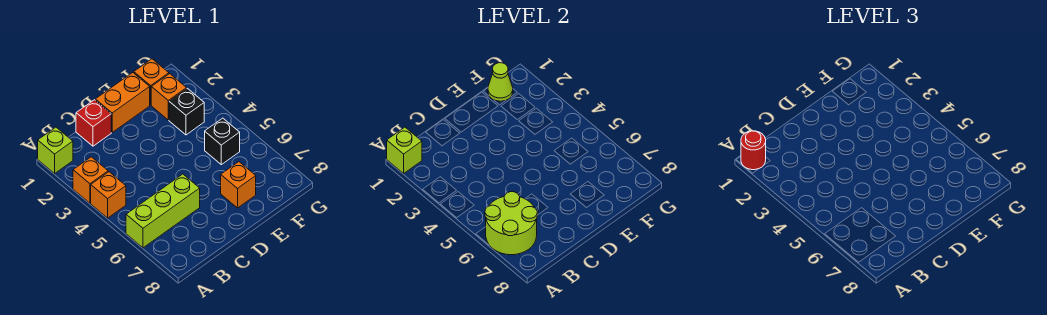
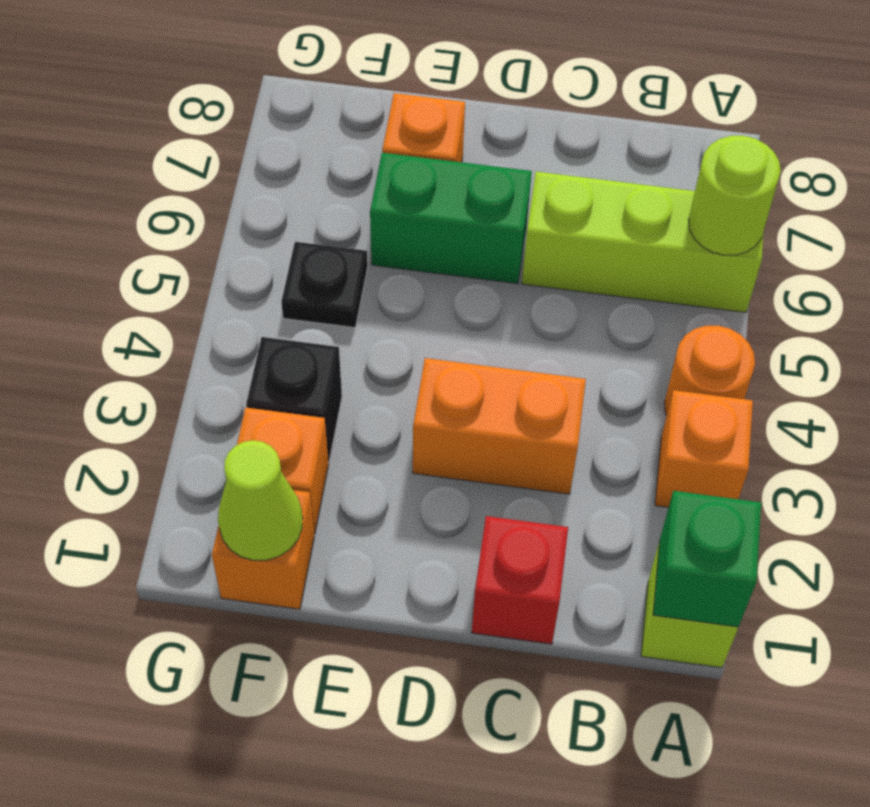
lime 1x1 brick [387,127,422,173] -> green 1x1 brick [653,491,761,627]
red 1x1 round brick [741,131,766,170] -> none
orange 1x1 brick [91,172,126,218] -> orange 1x1 round brick [664,326,755,415]
lime 2x2 round brick [485,192,537,255] -> lime 1x1 round brick [689,136,781,255]
orange 1x2 brick [95,73,150,132] -> orange 1x2 brick moved to [413,358,586,494]
none -> green 1x2 brick [370,153,532,284]
black 1x1 brick [205,118,240,165] -> black 1x1 plate [281,242,367,328]

